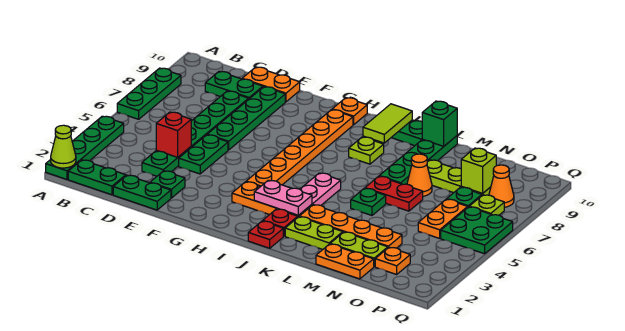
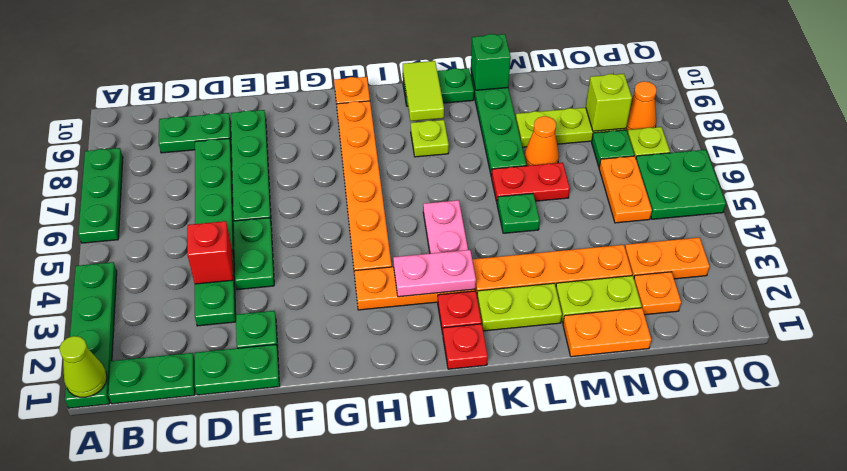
orange 1x2 plate [242,67,300,102] -> orange 1x2 plate moved to [625,238,710,279]

